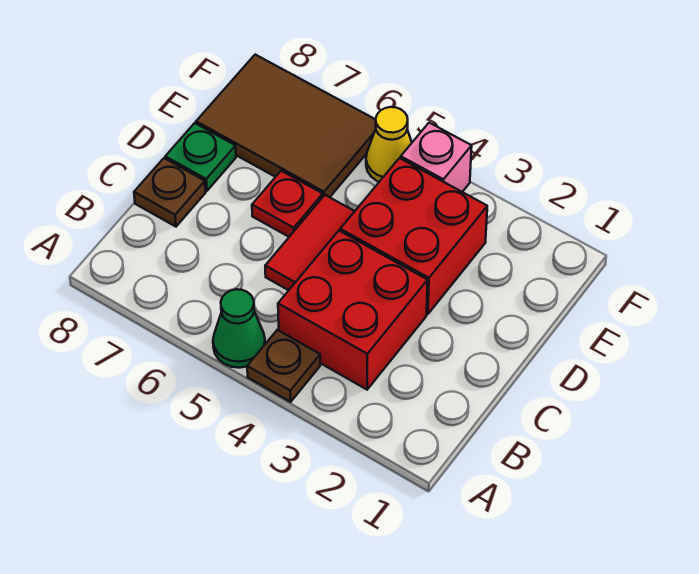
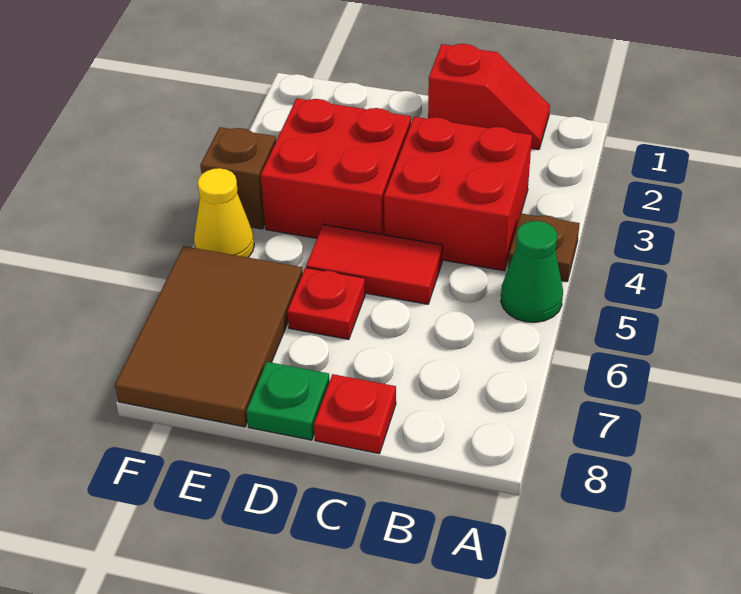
none -> red 1x2 slope [428,44,550,150]
brown 1x1 plate [134,158,206,227] -> red 1x1 plate [314,374,396,454]
pink 1x1 brick [401,123,472,192] -> brown 1x1 brick [200,127,276,229]

